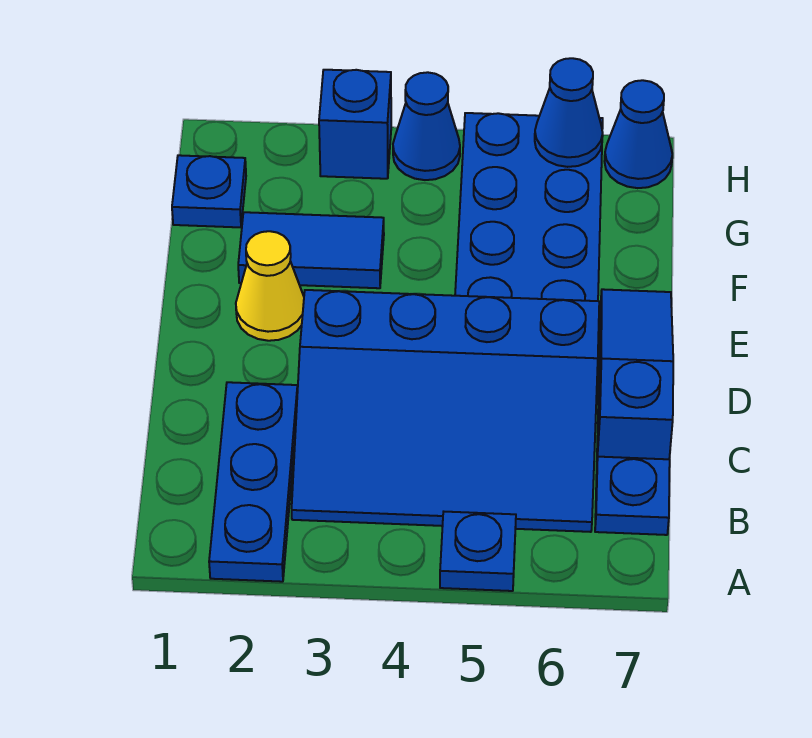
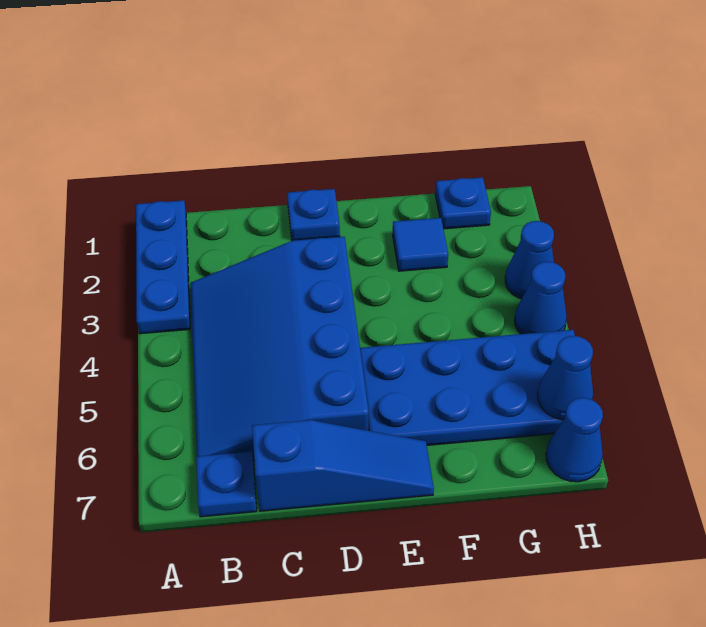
blue 1x3 plate [209,382,298,582] -> blue 1x3 plate turned to [136,200,190,334]
blue 1x1 plate [440,512,516,591] -> blue 1x1 plate moved to [287,189,340,241]
yellow 1x1 cone [236,231,304,341] -> none
blue 1x2 tile [238,212,384,288] -> blue 1x1 tile [393,218,448,271]
blue 1x1 brick [319,70,391,179] -> blue 1x1 cone [505,221,554,299]

